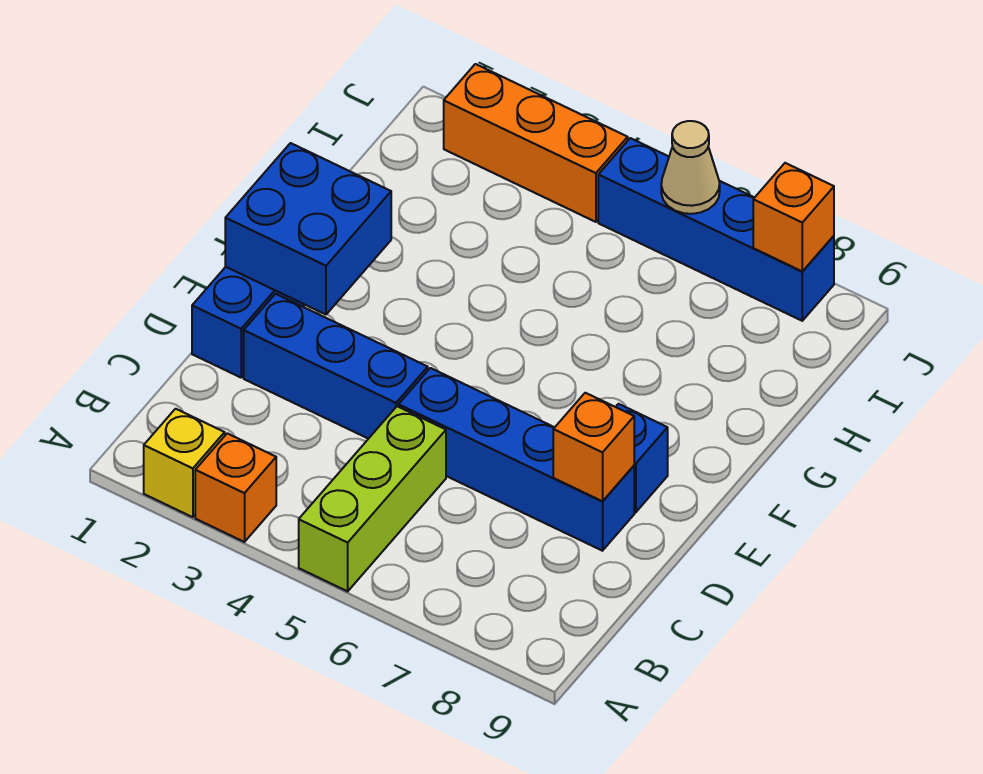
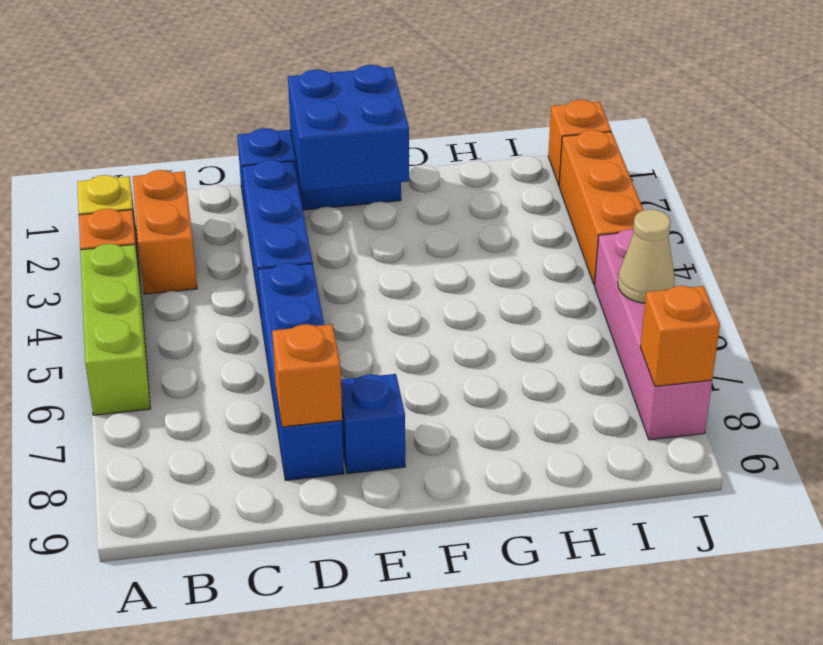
lime 1x3 brick [299,406,446,591] -> lime 1x3 brick turned to [80,244,150,415]
none -> orange 1x2 brick [133,170,197,294]
none -> orange 1x1 brick [548,100,611,185]
blue 1x4 brick [598,138,834,321] -> pink 1x4 brick [595,229,712,440]

